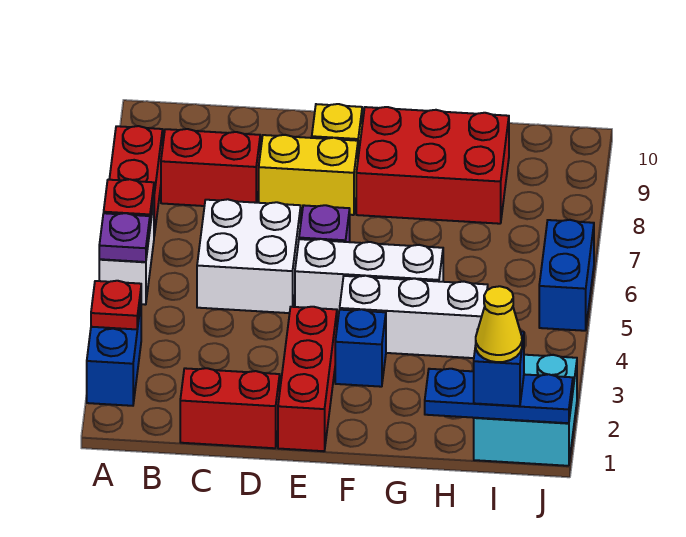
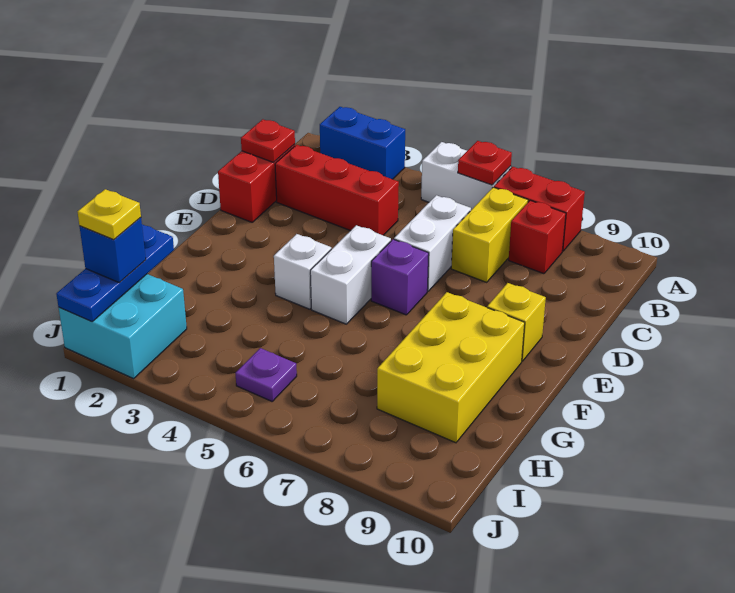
red 1x1 plate [91,281,141,329] -> red 1x1 plate moved to [241,119,295,162]
purple 1x1 plate [99,213,150,262] -> purple 1x1 plate moved to [235,348,297,401]
red 1x2 brick [161,129,260,206] -> red 1x1 brick [509,200,566,274]
white 2x2 brick [197,199,301,313] -> white 1x2 brick [394,195,471,291]
yellow 1x2 brick [259,135,358,215] -> yellow 1x2 brick moved to [451,187,528,282]
red 1x3 brick [278,307,337,451] -> red 1x3 brick moved to [275,145,399,235]
white 1x3 brick [295,239,443,316] -> white 1x2 brick [310,225,391,324]
blue 1x1 brick [335,309,386,387] -> none
white 1x3 brick [340,276,488,358] -> white 1x1 brick [274,234,331,309]
red 2x3 brick [356,107,509,224] -> yellow 2x3 brick [377,292,525,443]
yellow 1x1 cone [476,286,522,362] -> yellow 1x1 plate [78,189,141,240]
blue 1x2 brick [539,220,594,331] -> none

